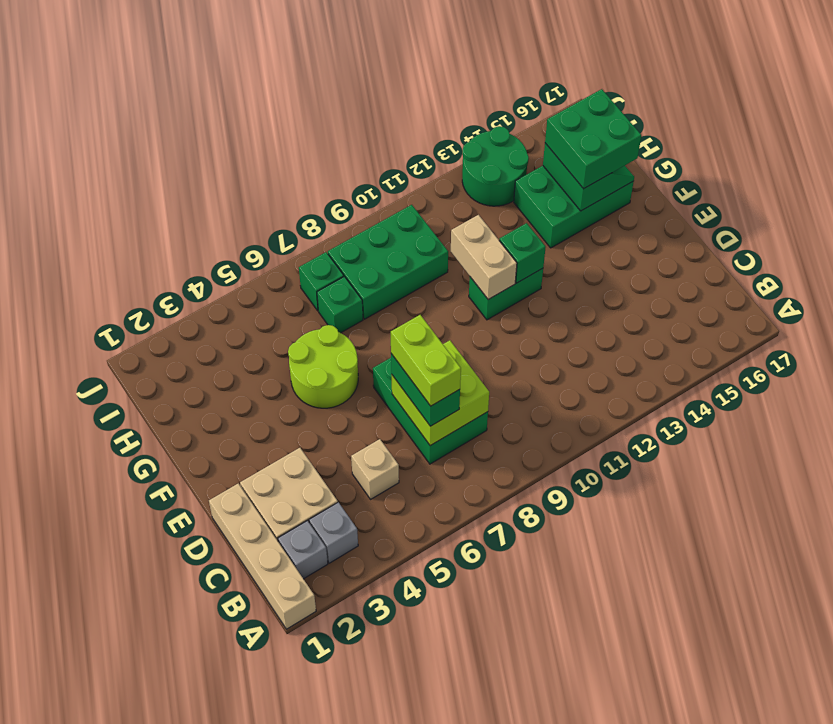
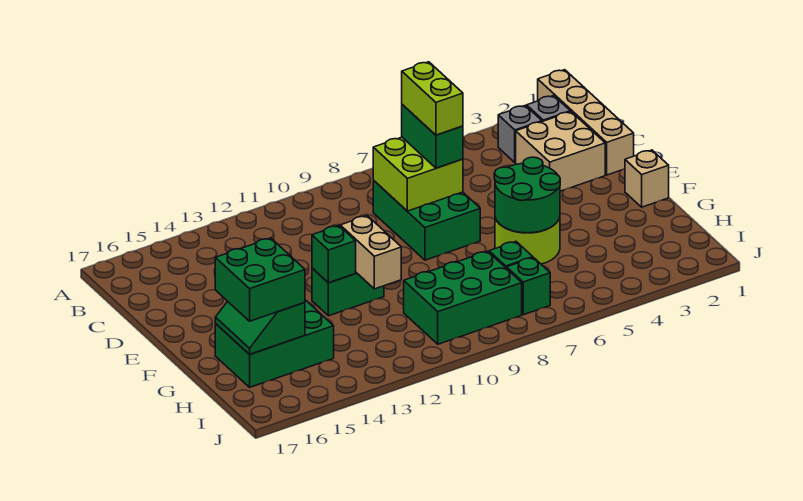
tan 1x1 brick [351,439,399,499] -> tan 1x1 brick moved to [625,150,669,207]
green 2x2 round brick [462,126,529,206] -> green 2x2 round brick moved to [494,157,560,233]

